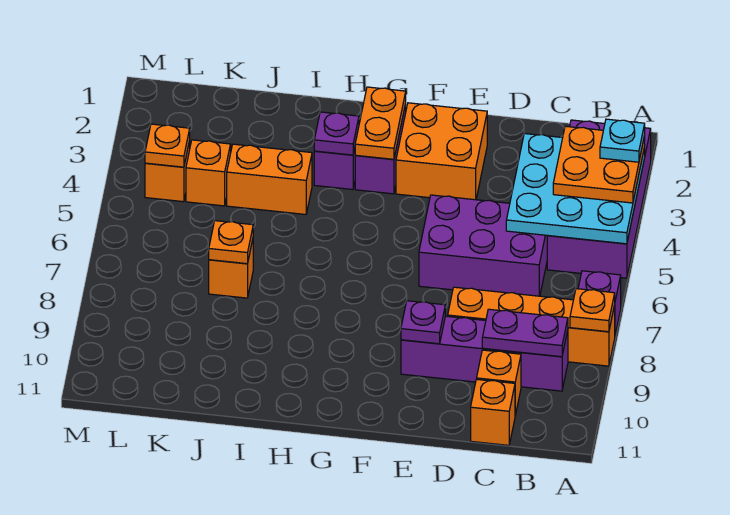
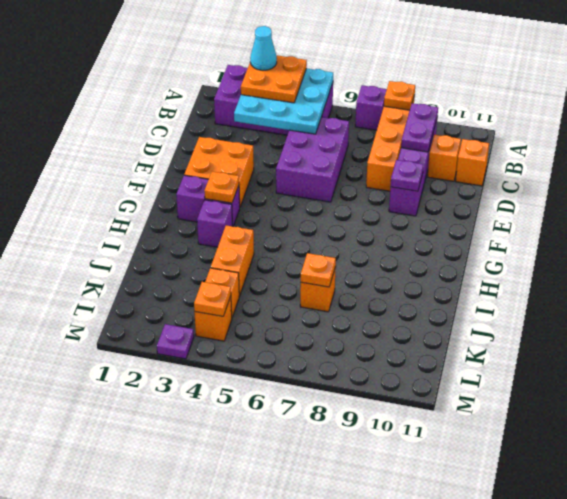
cyan 1x1 plate [600,119,645,162] -> cyan 1x1 cone [250,26,277,70]
orange 1x2 plate [355,87,406,159] -> orange 1x1 plate [205,172,239,203]
purple 1x1 plate [314,112,359,155] -> purple 1x1 plate moved to [157,324,194,359]

